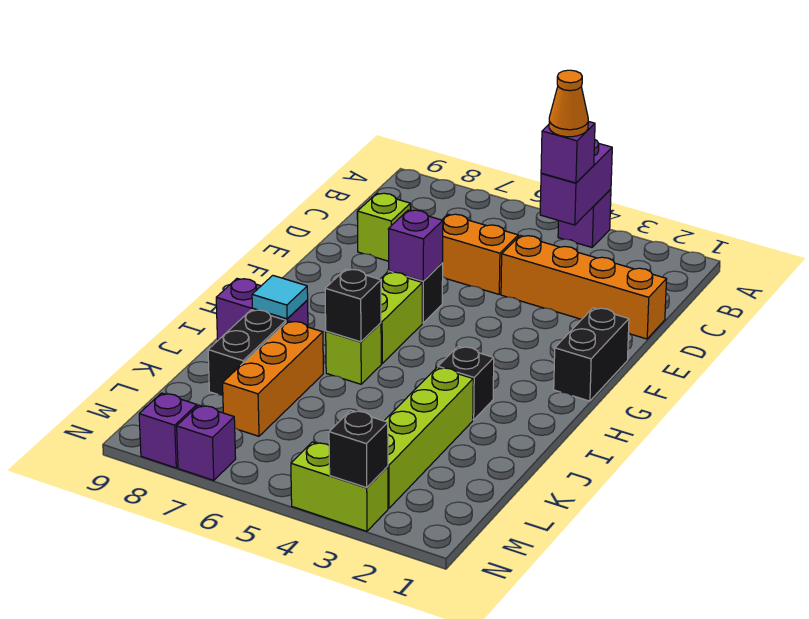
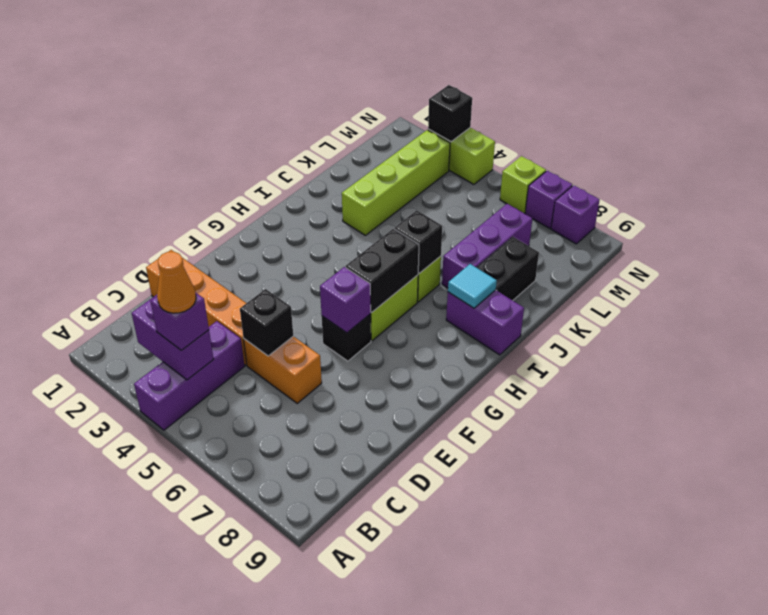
purple 1x1 brick [558,189,611,247] -> purple 1x3 brick [134,321,245,430]
purple 1x2 brick [540,140,612,225] -> purple 1x2 brick turned to [132,295,214,380]
lime 1x1 brick [358,193,410,261] -> lime 1x1 brick moved to [500,156,546,213]
black 1x2 brick [554,308,629,401] -> black 1x2 brick moved to [346,229,419,312]
black 1x1 brick [438,347,494,420] -> black 1x1 brick moved to [240,289,293,356]
orange 1x3 brick [223,321,323,436] -> purple 1x3 brick [442,204,532,288]

